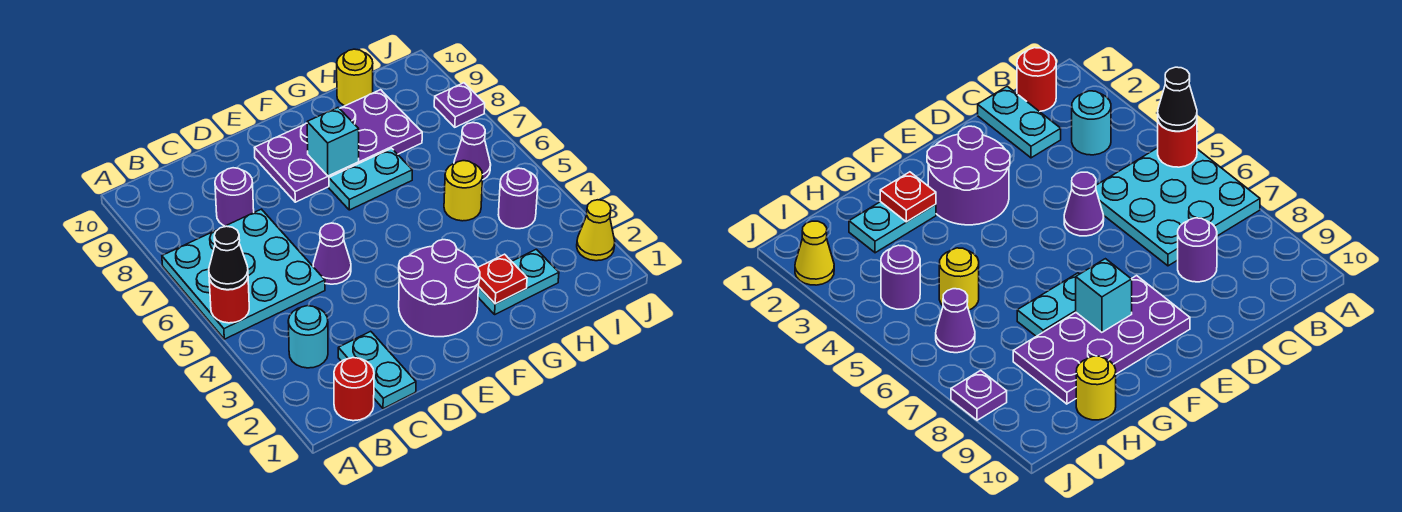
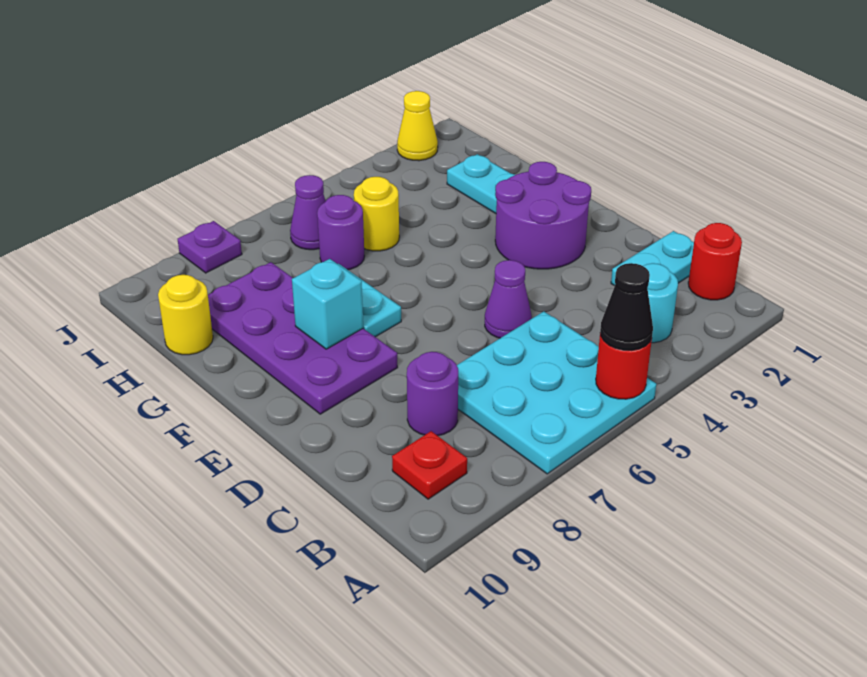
red 1x1 plate [478,254,527,304] -> red 1x1 plate moved to [392,431,467,499]
purple 1x1 round brick [498,168,538,229] -> purple 1x1 round brick moved to [317,195,364,270]

